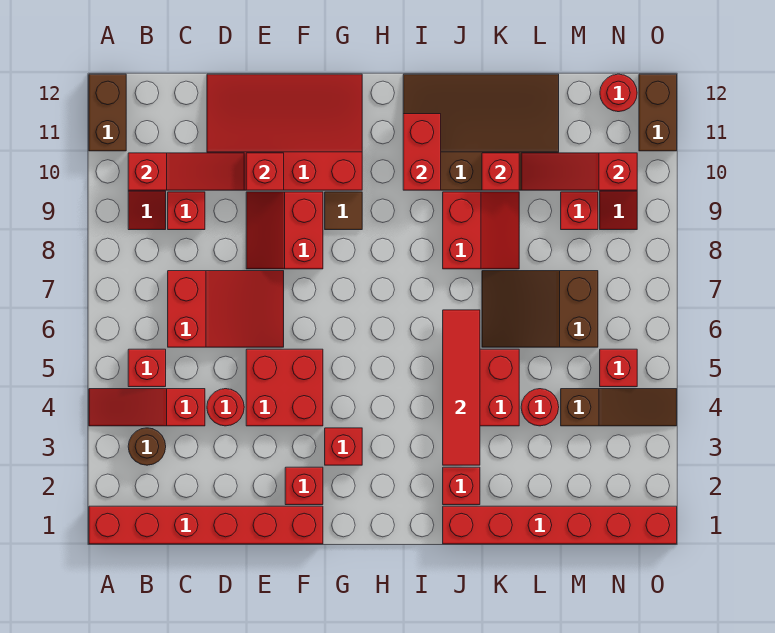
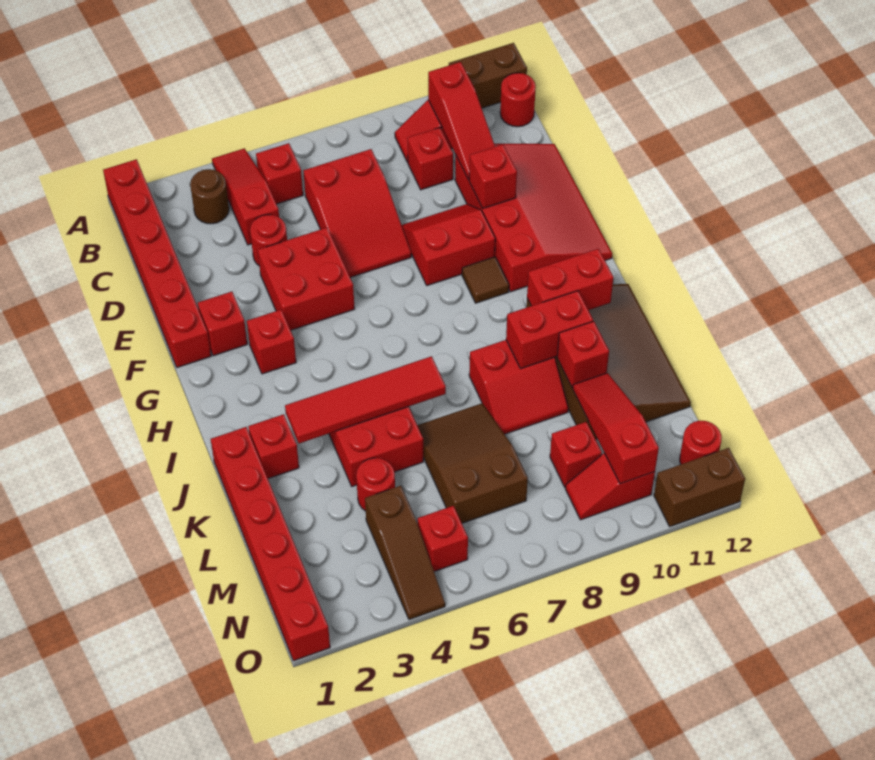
none -> red 1x1 round brick [500,73,536,127]
none -> red 1x2 brick [506,291,593,369]

